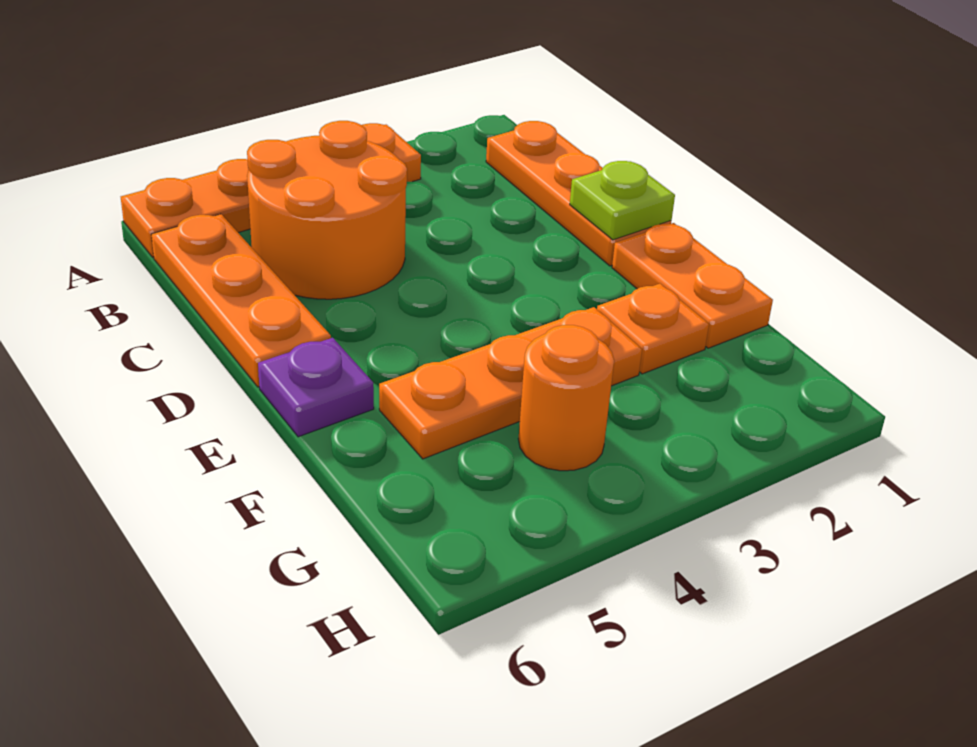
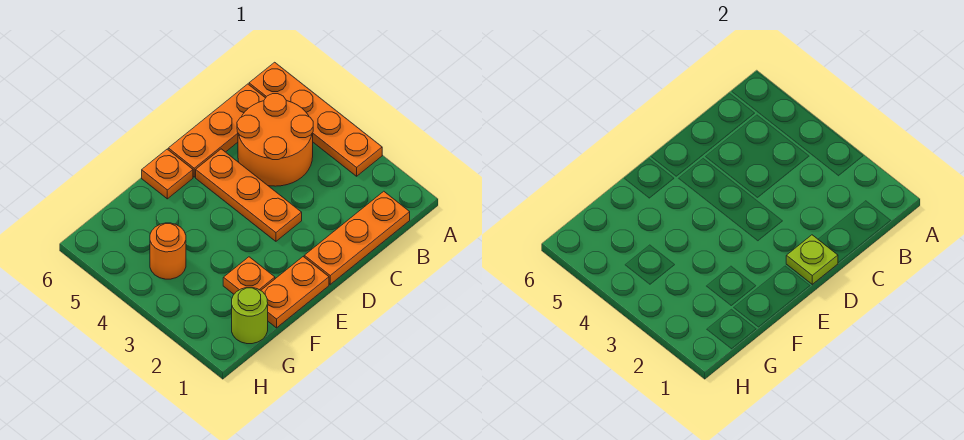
purple 1x1 plate [258,338,374,437] -> orange 1x1 plate [142,149,193,199]
orange 1x3 plate [379,307,642,459] -> orange 1x3 plate moved to [196,149,302,241]
none -> lime 1x1 round brick [232,288,268,344]

